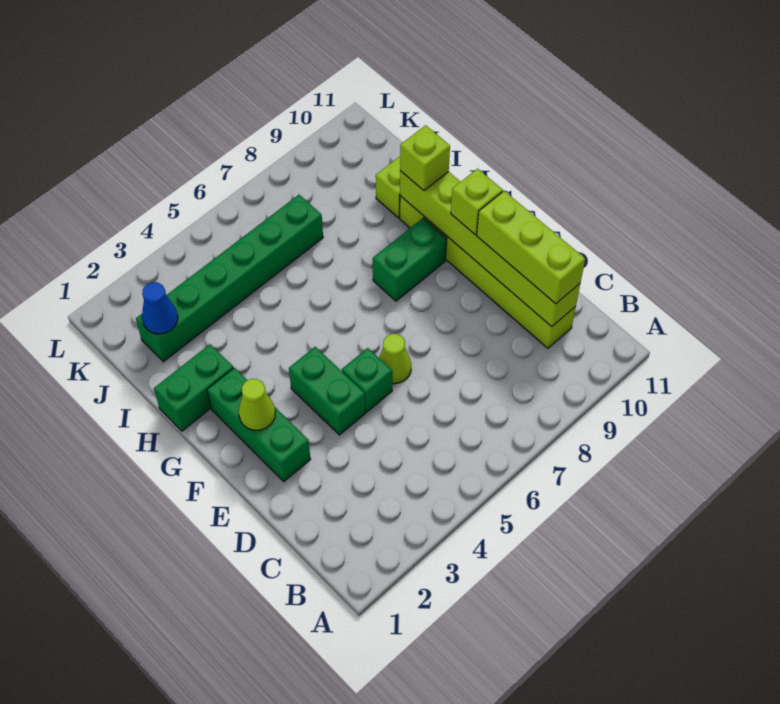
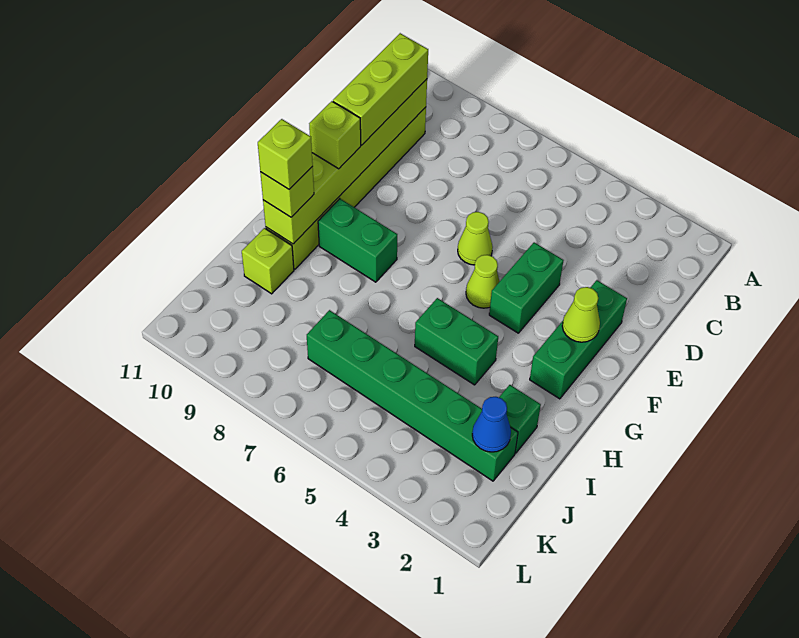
green 1x1 brick [342,348,392,412] -> green 1x1 brick moved to [499,385,541,453]
none -> lime 1x1 cone [466,255,500,308]
green 1x2 brick [154,344,233,431] -> green 1x2 brick moved to [415,298,498,385]
none -> lime 1x1 brick [258,119,313,189]

